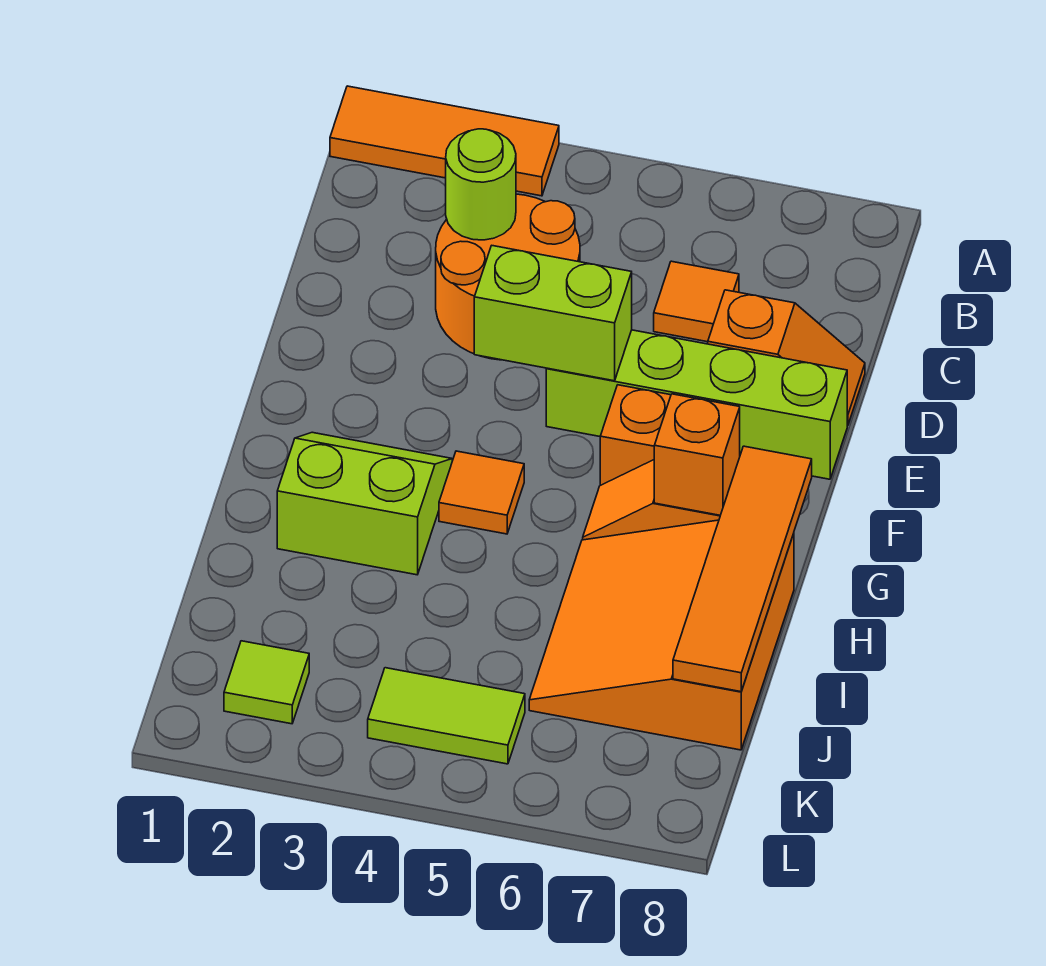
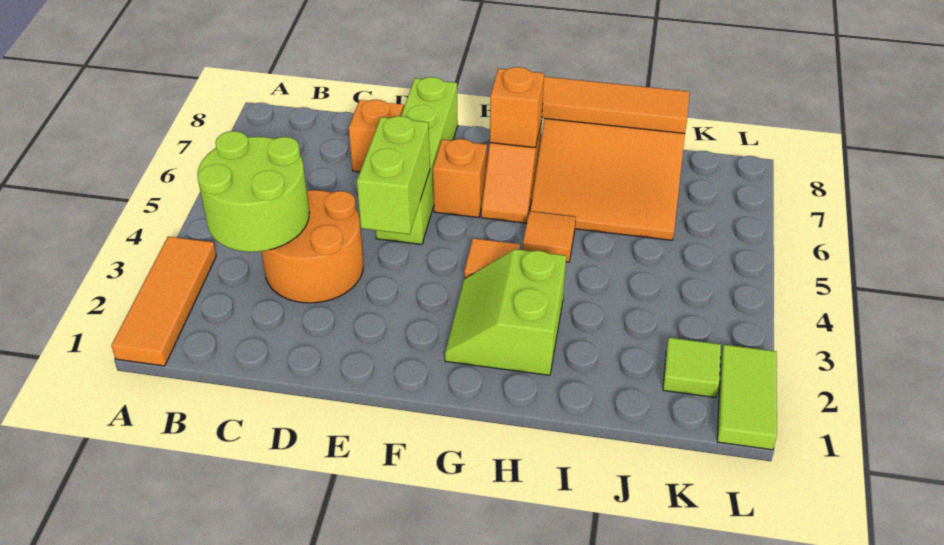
lime 1x1 round brick [446,129,516,240] -> lime 2x2 round brick [197,131,309,252]
orange 1x1 tile [654,261,739,342] -> orange 1x1 tile moved to [522,211,576,262]
lime 1x2 tile [368,668,525,764] -> lime 1x2 tile moved to [717,345,777,450]

